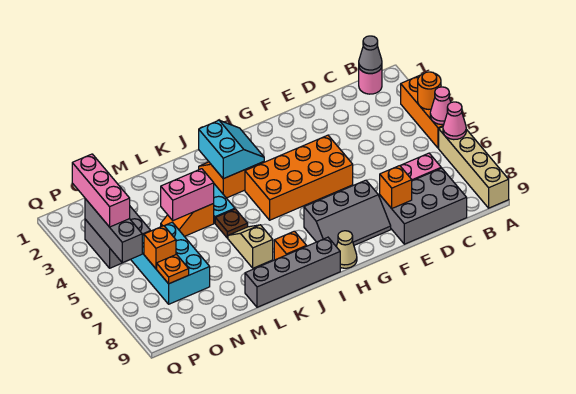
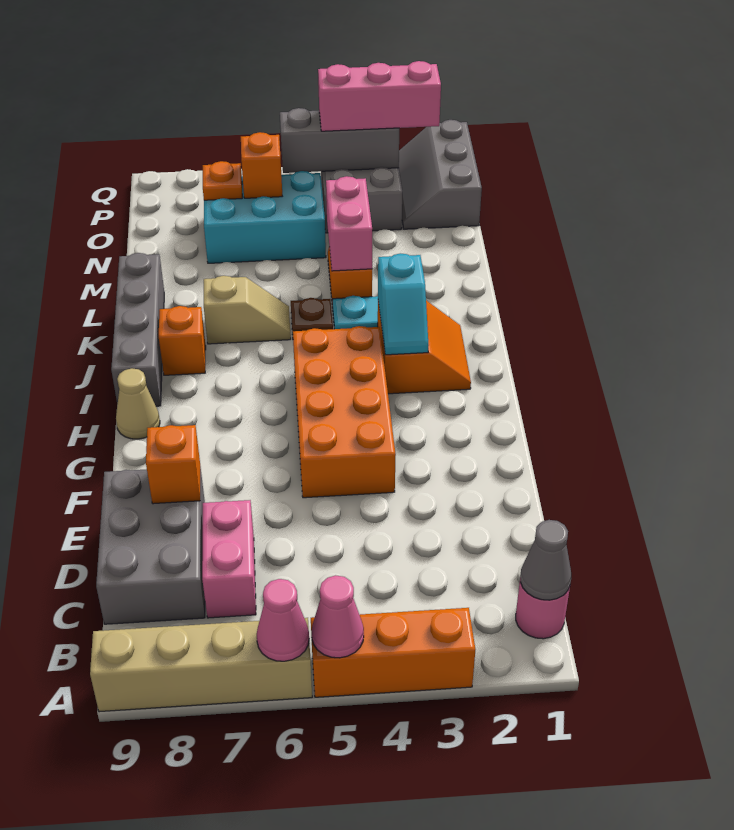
orange 1x1 round brick [418,72,441,109] -> none
grey 2x3 slope [304,180,391,246] -> grey 2x3 slope moved to [399,120,482,229]
cyan 2x2 slope [199,120,264,179] -> cyan 1x2 slope [378,253,428,355]

